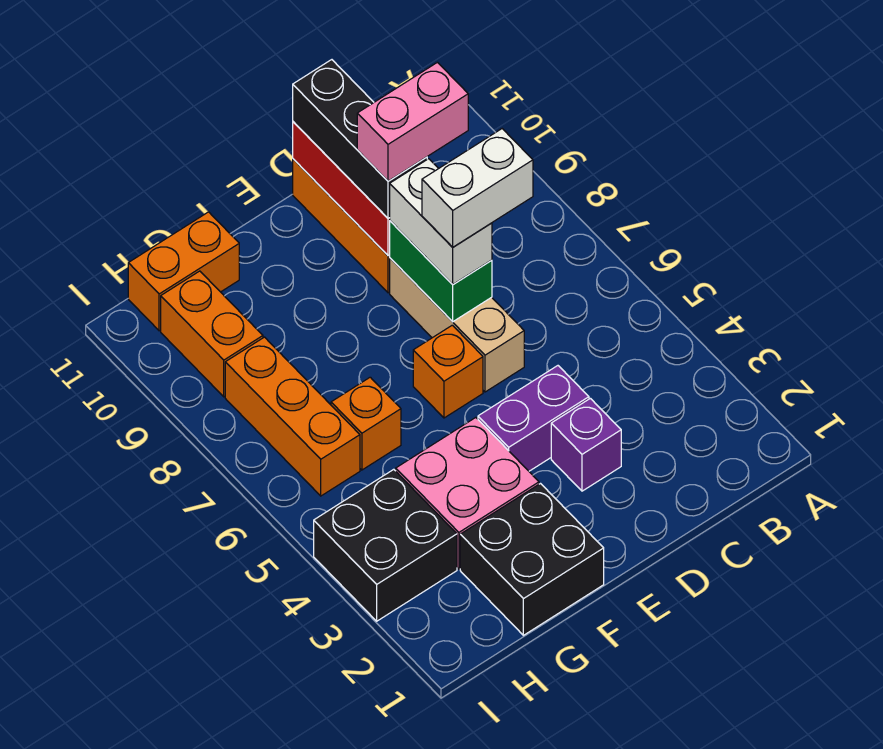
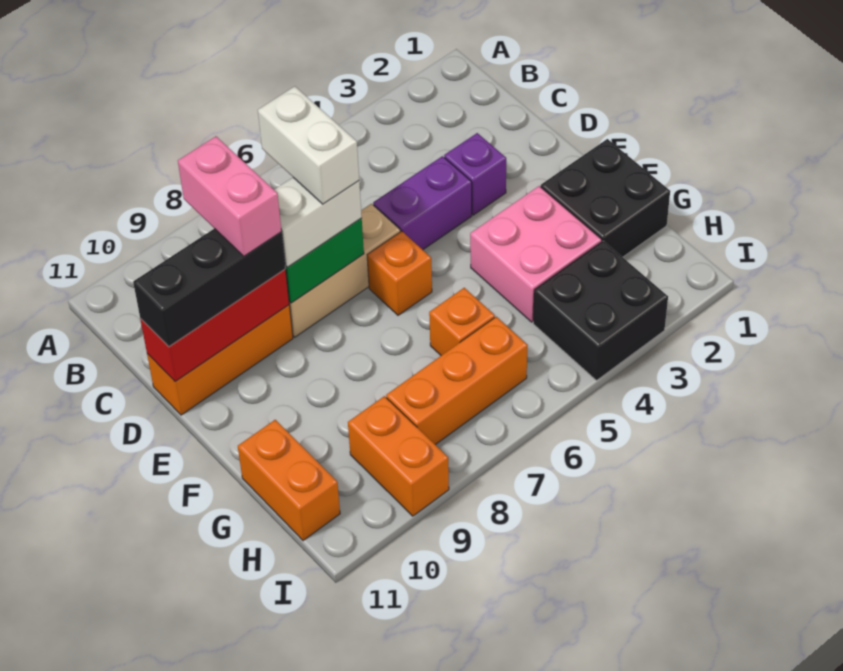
purple 1x2 brick [478,366,589,471] -> purple 1x2 brick turned to [373,156,472,250]
orange 1x2 brick [161,271,263,397] -> orange 1x2 brick turned to [348,396,449,516]

